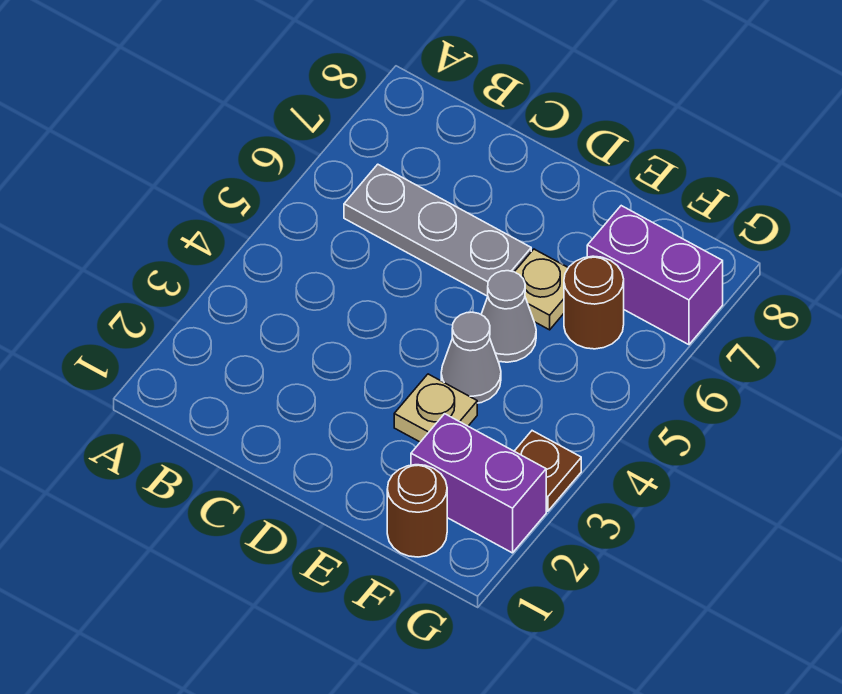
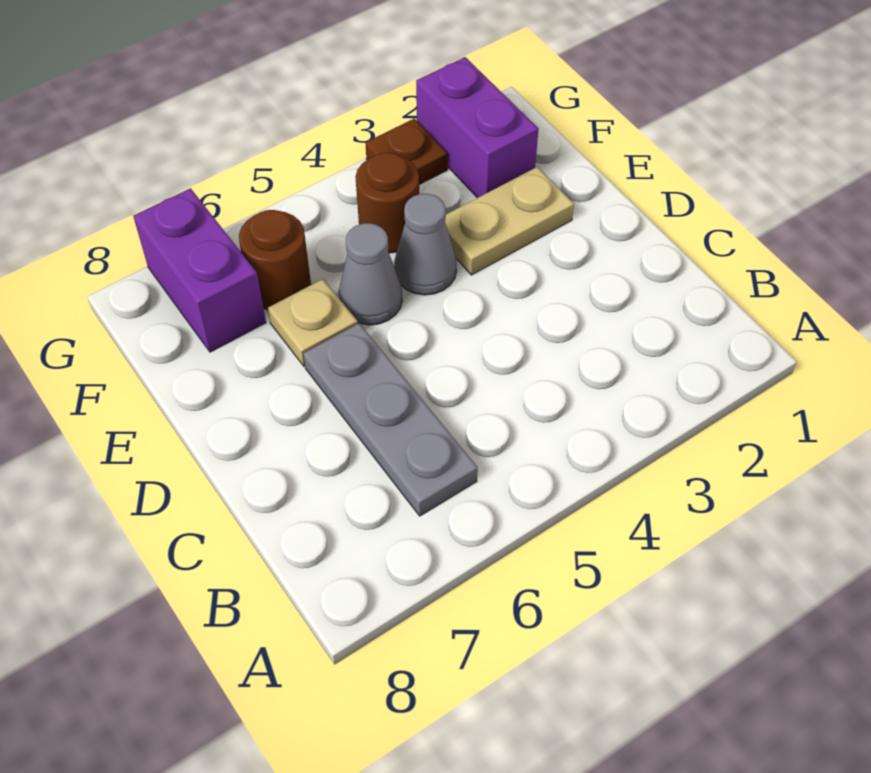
tan 1x1 plate [394,374,477,442] -> tan 1x2 plate [445,167,574,275]
brown 1x1 round brick [387,465,447,557] -> brown 1x1 round brick moved to [355,153,419,253]

